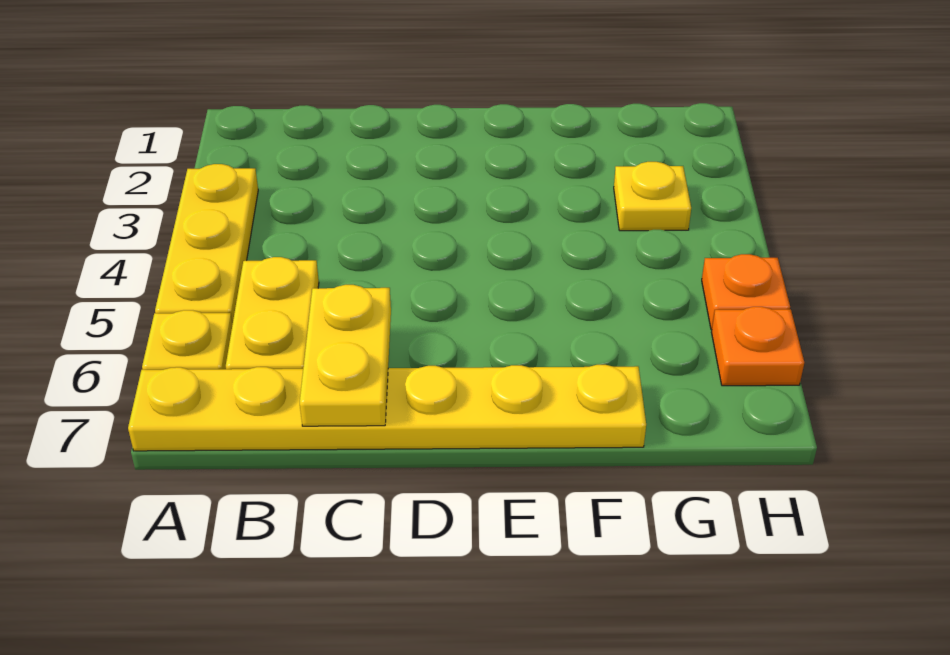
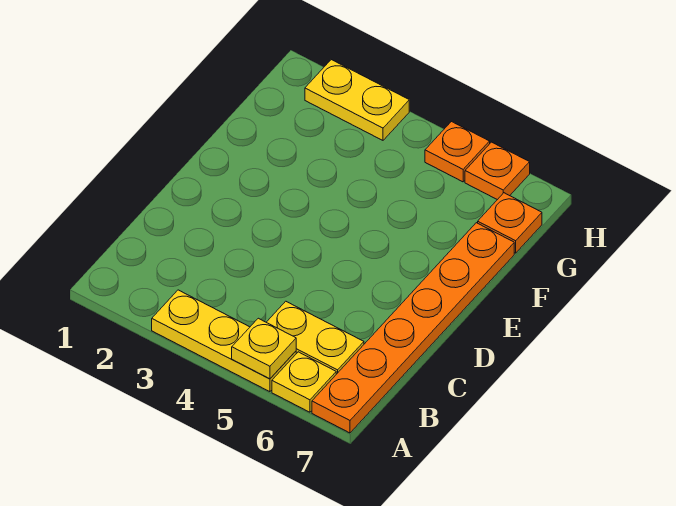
yellow 1x6 plate [128,365,646,451] -> orange 1x6 plate [312,223,514,433]
yellow 1x2 plate [300,285,391,426] -> yellow 1x2 plate moved to [305,60,409,140]
yellow 1x1 plate [614,162,691,231] -> yellow 1x1 plate moved to [232,318,296,379]
none -> orange 1x1 plate [478,193,542,253]

